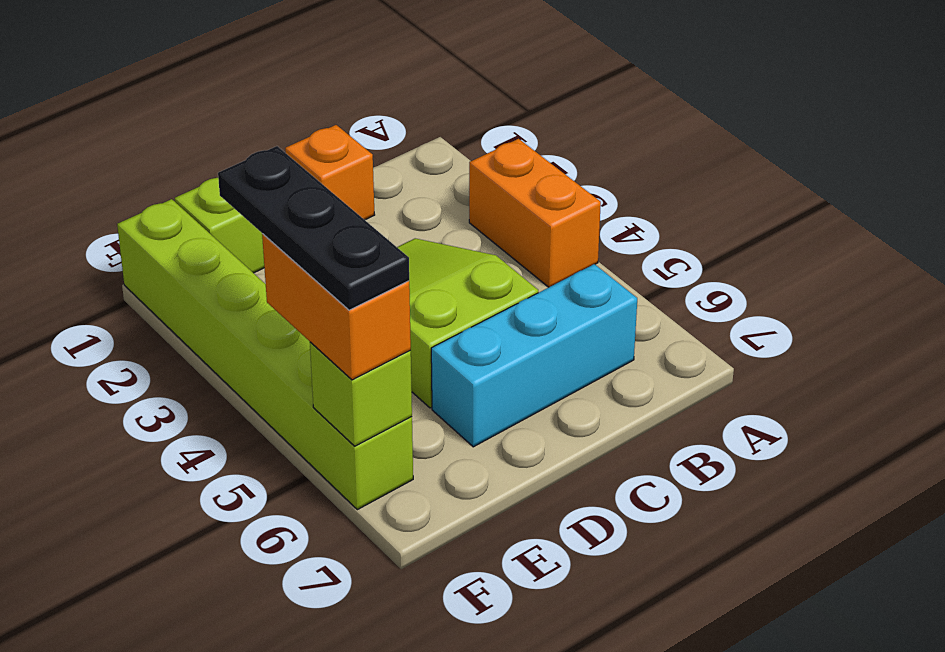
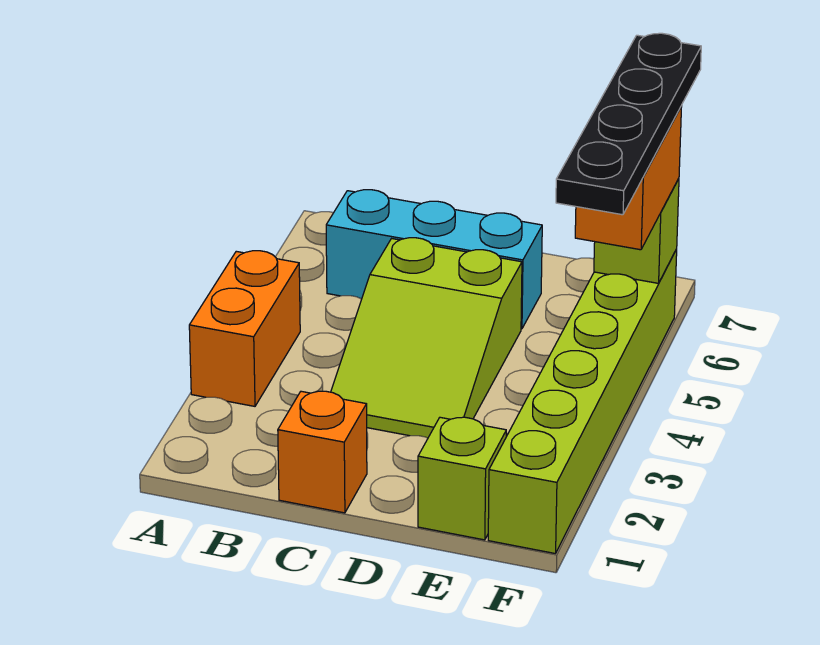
black 1x3 plate [218,146,409,310] -> black 1x4 plate [556,33,701,215]

